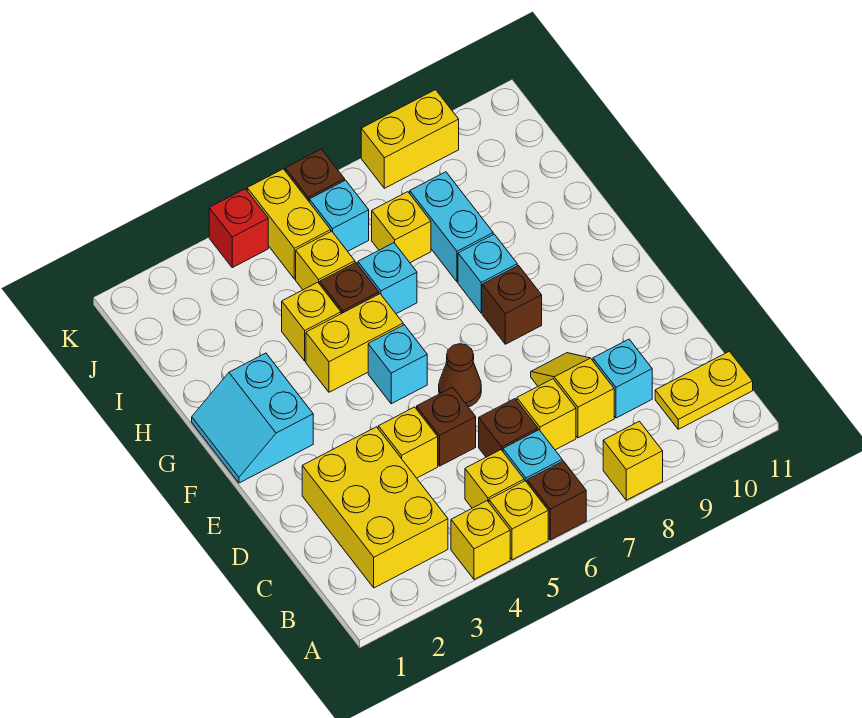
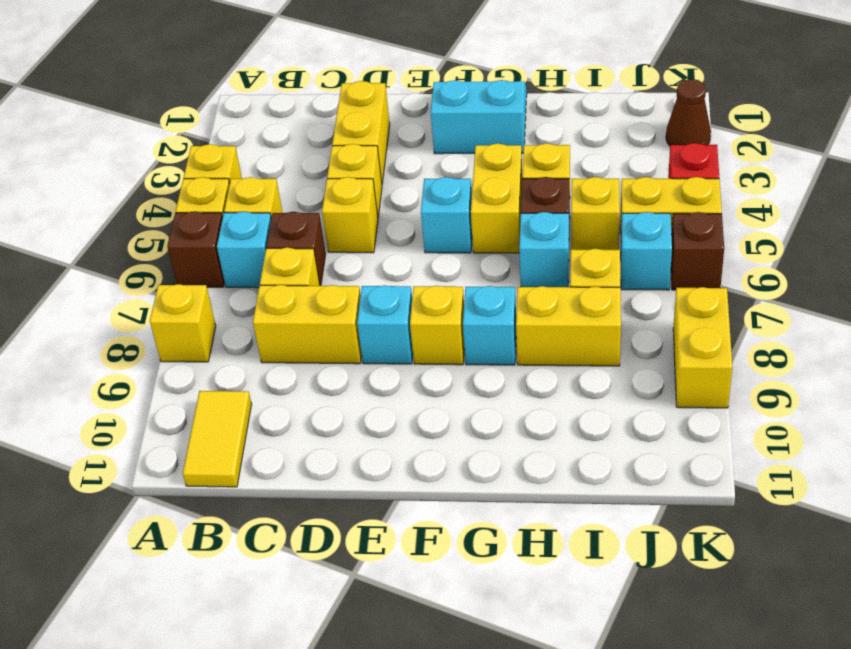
yellow 2x3 brick [302,427,448,588] -> yellow 1x2 brick [332,81,390,183]
yellow 1x2 plate [655,351,753,429] -> yellow 1x2 tile [183,391,252,487]
yellow 1x2 slope [531,353,614,438] -> yellow 1x2 brick [253,285,362,364]
cyan 1x1 brick [593,339,652,418] -> cyan 1x1 brick moved to [357,285,413,364]
brown 1x1 brick [417,387,476,466] -> yellow 1x1 brick [322,177,378,253]
brown 1x1 cone [439,344,481,407] -> brown 1x1 cone moved to [666,79,711,146]
brown 1x1 brick [482,265,542,344] -> yellow 1x1 brick [410,286,464,365]
cyan 1x2 brick [410,172,493,282] -> yellow 1x2 brick [516,286,621,366]

